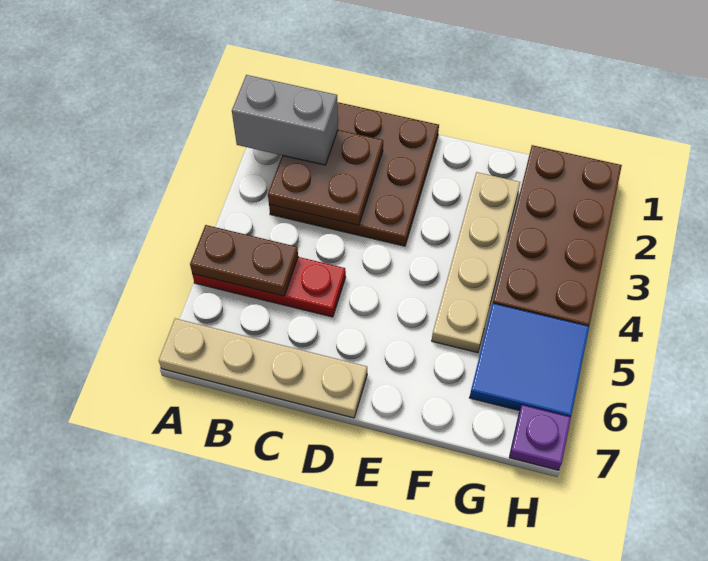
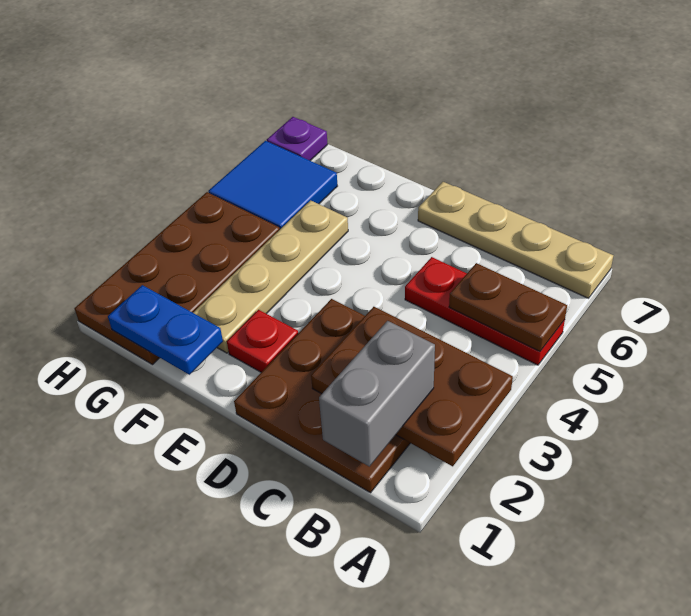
grey 1x2 brick [232,75,338,165] -> grey 1x2 brick turned to [319,321,435,466]
brown 2x2 plate [268,130,383,225] -> brown 2x3 plate [311,307,513,466]
none -> red 1x1 plate [227,310,298,372]
none -> blue 1x2 plate [108,285,223,375]

